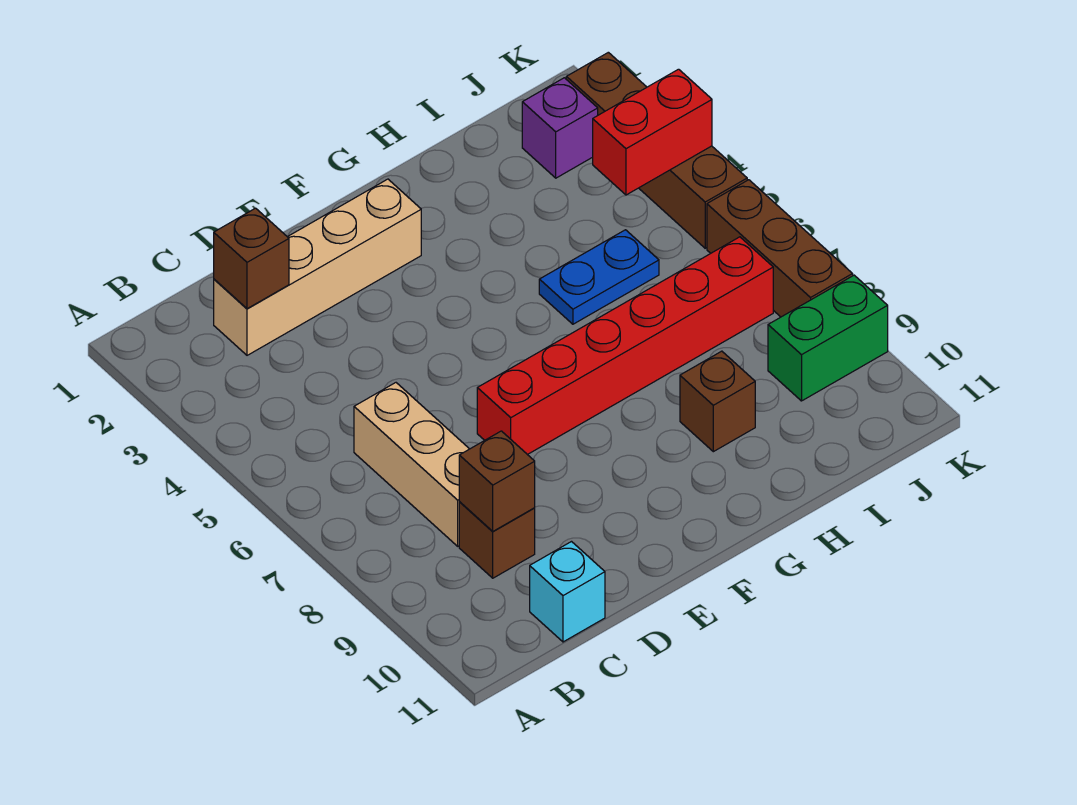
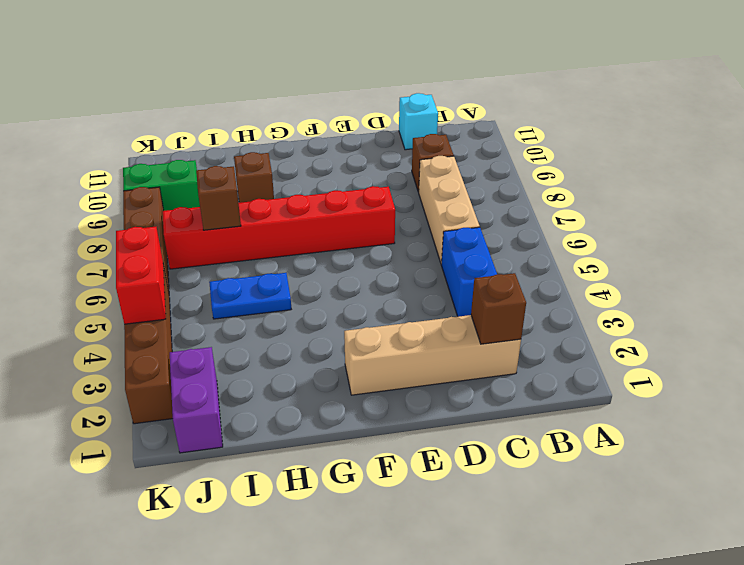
none -> blue 1x2 brick [441,227,497,317]
brown 1x1 brick [459,431,535,531] -> brown 1x1 brick moved to [196,166,241,230]
purple 1x1 brick [522,78,598,178] -> purple 1x2 brick [170,347,223,453]
red 1x2 brick [593,69,712,195] -> red 1x2 brick turned to [116,227,166,324]

